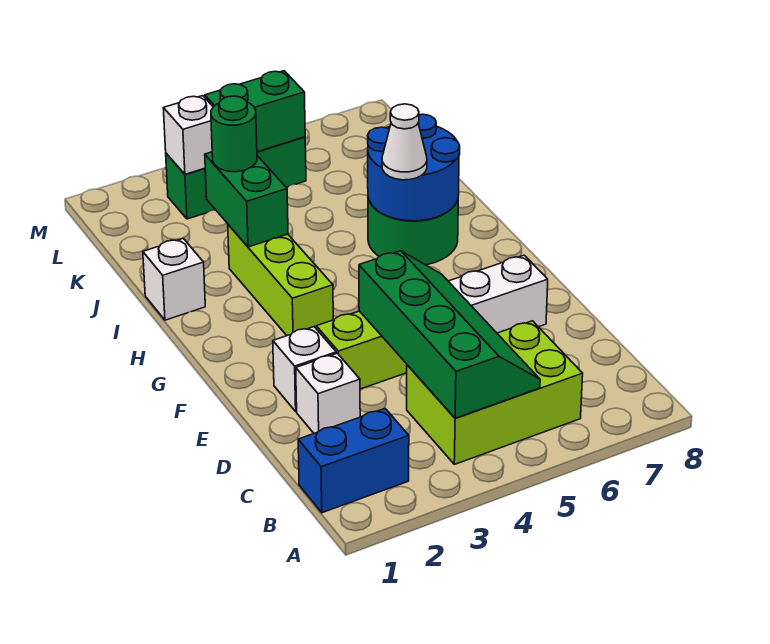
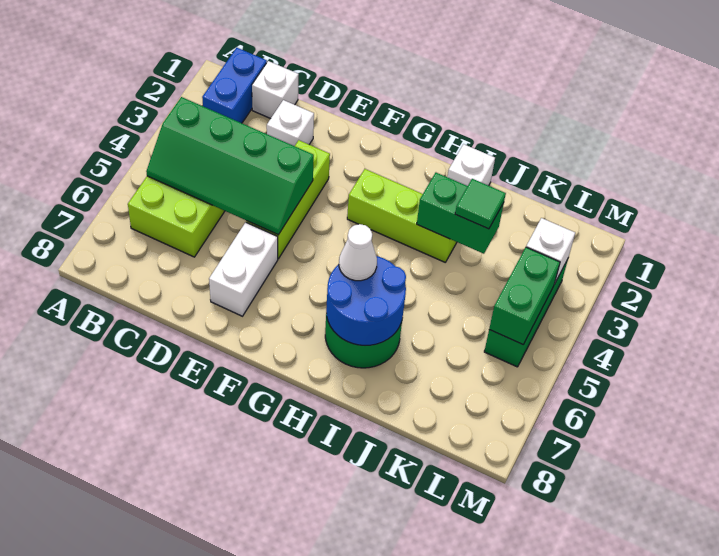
white 1x1 brick [273,327,336,411] -> white 1x1 brick moved to [252,61,299,119]
green 1x1 round brick [211,96,257,172] -> green 1x1 tile [455,179,506,229]

